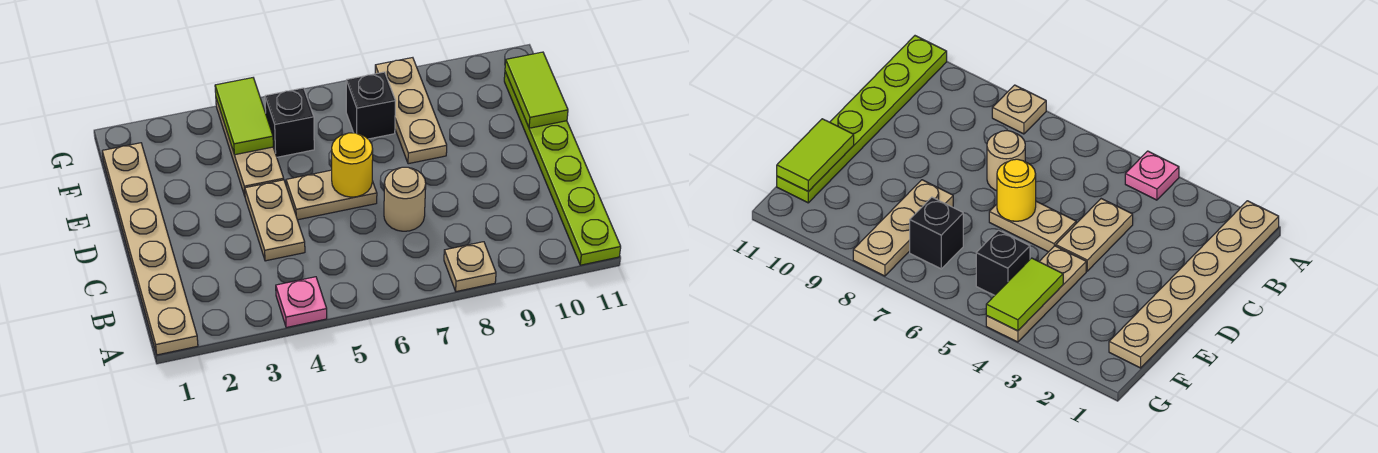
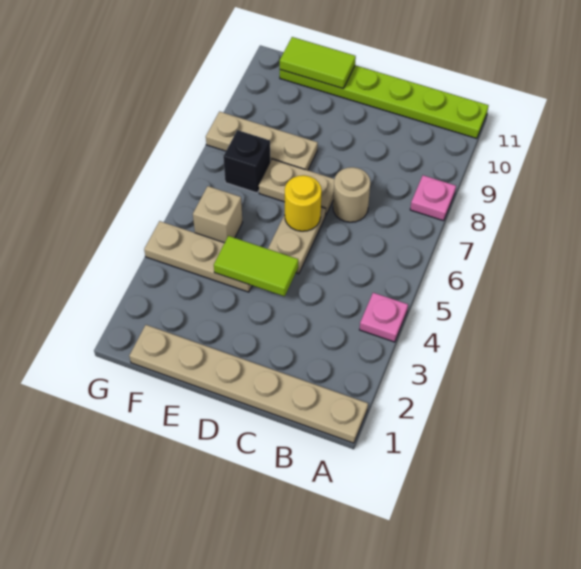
tan 1x1 plate [444,242,496,292] -> pink 1x1 plate [410,175,456,221]
tan 1x2 plate [245,180,305,261] -> tan 1x2 plate moved to [259,159,335,215]
lime 1x2 tile [215,78,273,155] -> lime 1x2 tile moved to [214,236,298,296]
black 1x1 brick [265,88,314,157] -> tan 1x1 brick [193,186,243,243]

